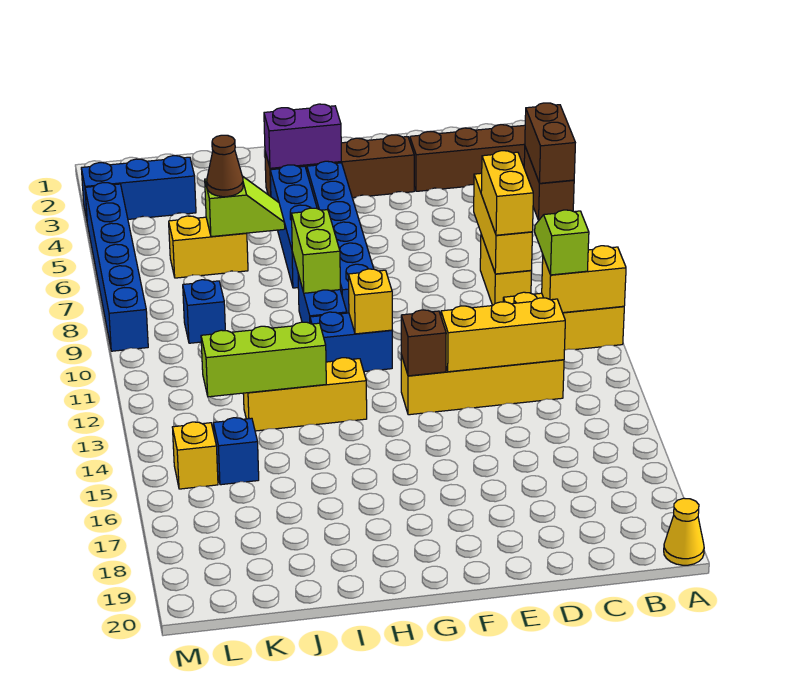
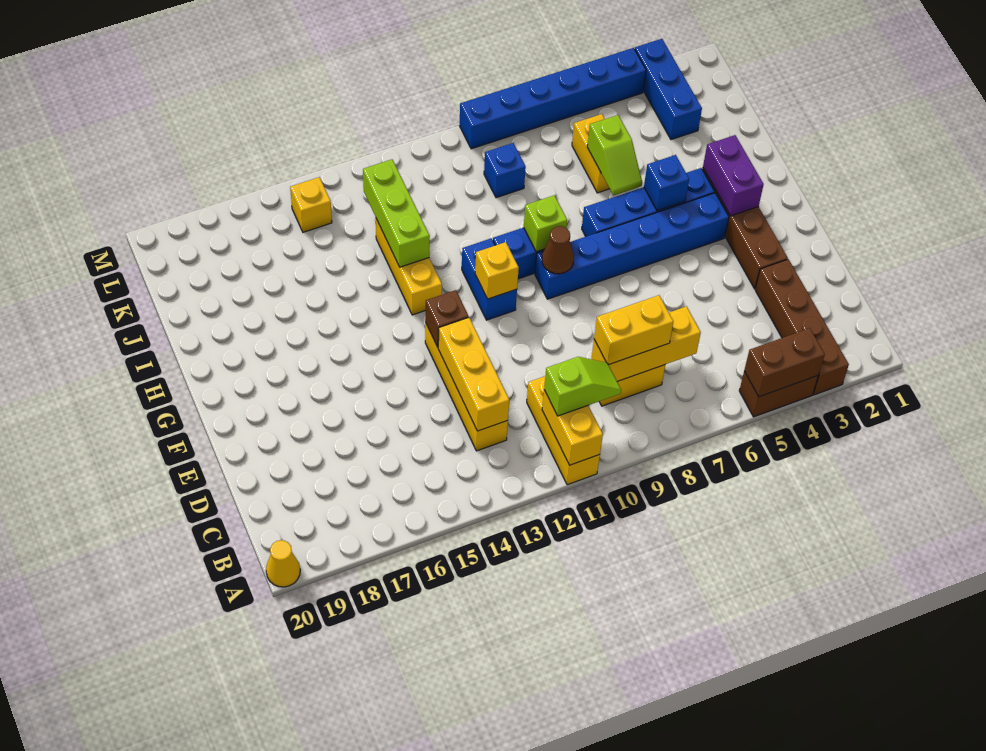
lime 1x2 brick [292,208,340,293] -> lime 1x1 brick [524,195,567,252]
brown 1x1 cone [207,135,243,197] -> brown 1x1 cone moved to [542,226,574,274]
blue 1x1 brick [213,418,259,485] -> blue 1x1 brick moved to [644,155,689,211]

